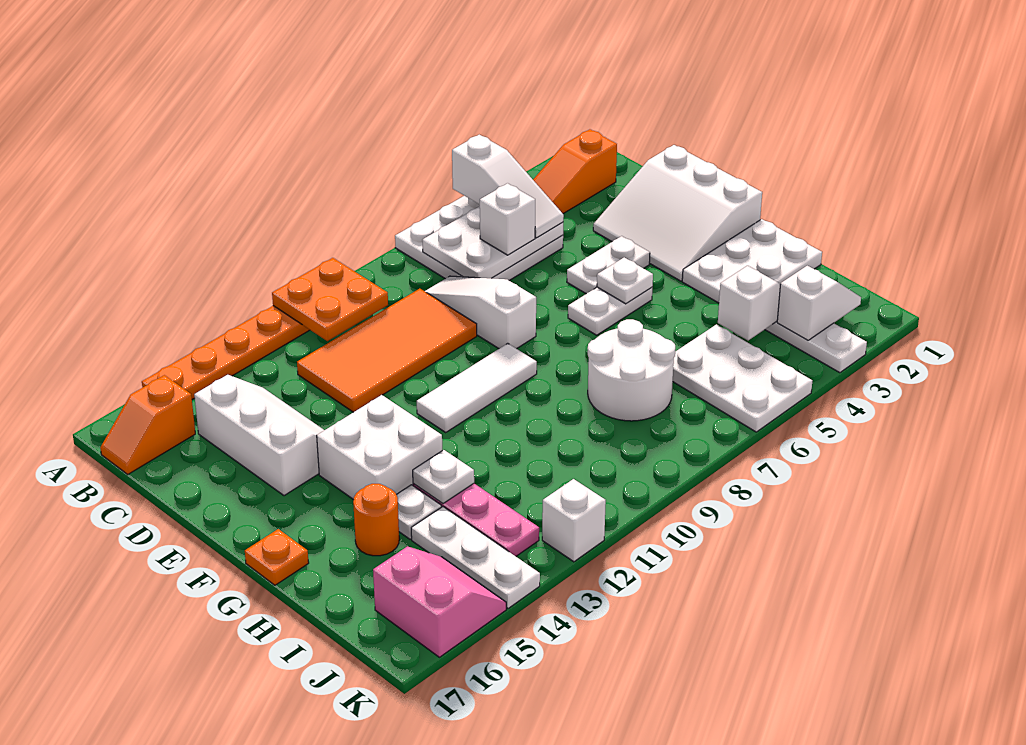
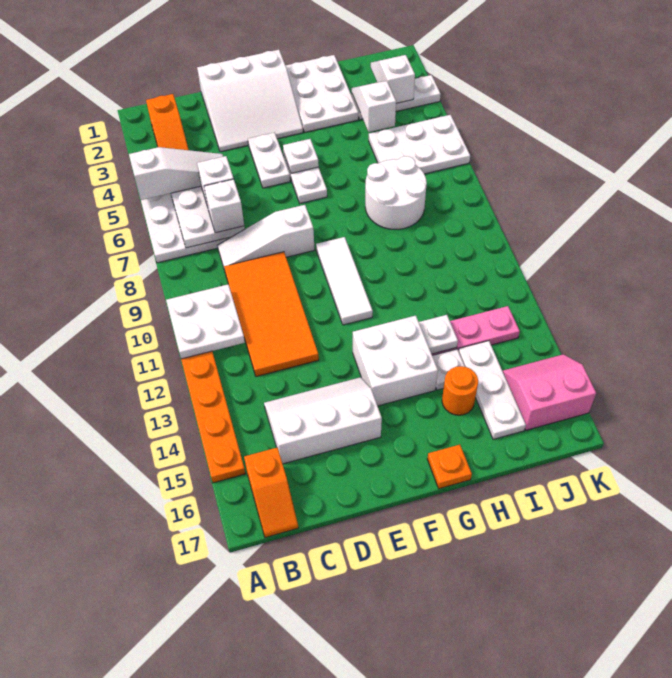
orange 2x2 plate [272,258,388,341] -> white 2x2 plate [166,284,245,359]
white 1x3 plate [411,507,540,608] -> white 1x3 plate turned to [459,341,526,439]
white 1x1 brick [542,479,606,562] -> white 1x1 brick moved to [204,179,244,233]

